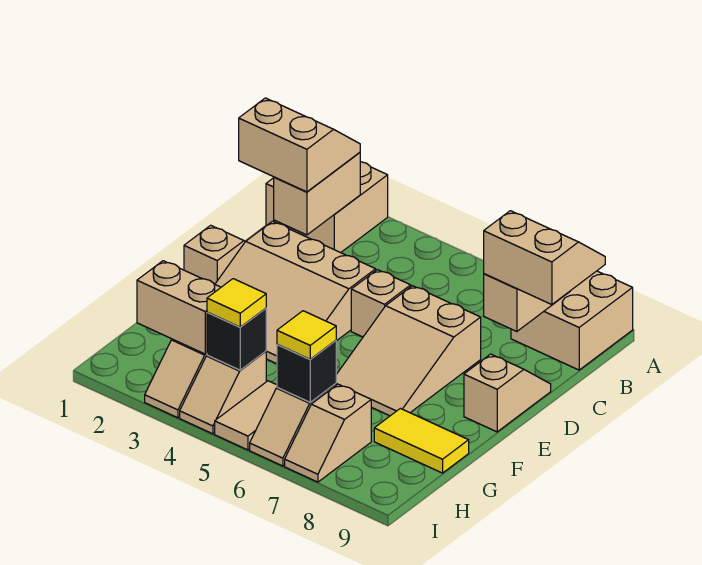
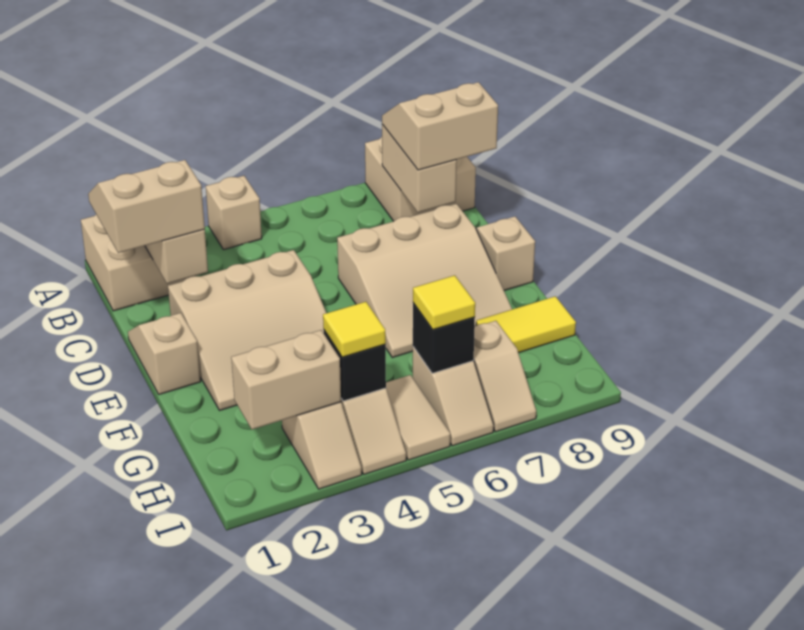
tan 1x1 brick [351,270,411,337] -> tan 1x1 brick moved to [206,176,262,250]
tan 2x3 slope [336,286,481,416] -> tan 3x3 slope [337,204,512,358]

